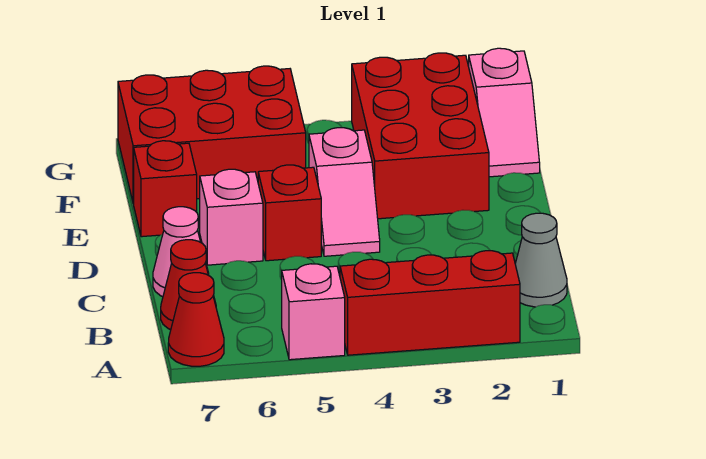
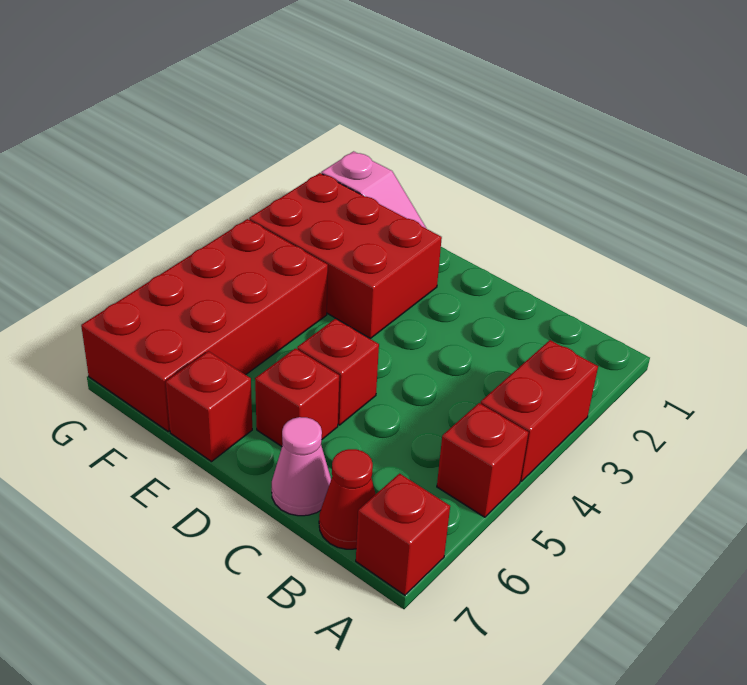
red 1x3 brick [340,251,520,355] -> red 1x2 brick [480,340,598,482]
pink 1x1 brick [282,264,345,360] -> red 1x1 brick [437,403,528,517]
red 1x1 cone [168,273,224,366] -> red 1x1 brick [356,474,450,595]
grey 1x1 cone [515,213,567,307] -> none
pink 1x2 slope [309,128,380,256] -> none
pink 1x1 brick [200,169,263,265] -> red 1x1 brick [255,348,339,446]
red 2x3 brick [118,66,306,204] -> red 2x4 brick [81,219,328,431]

